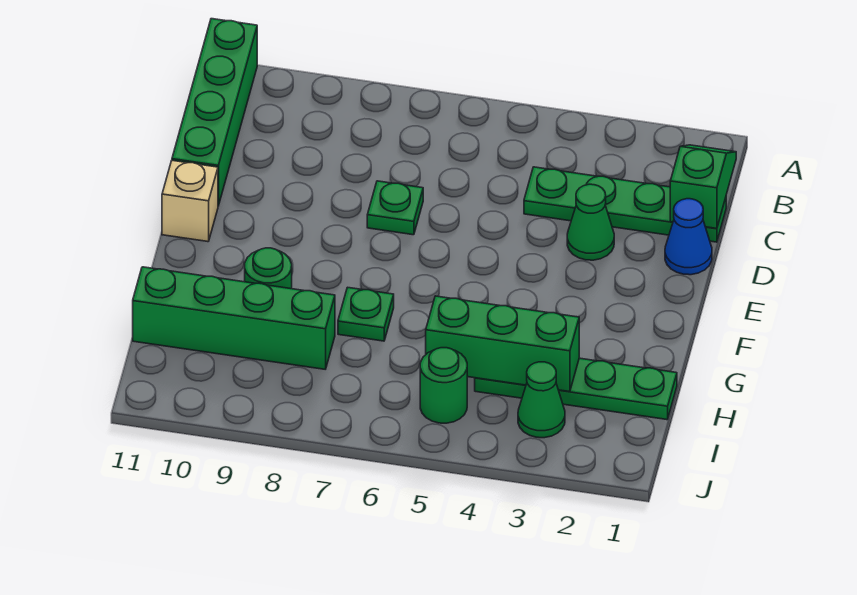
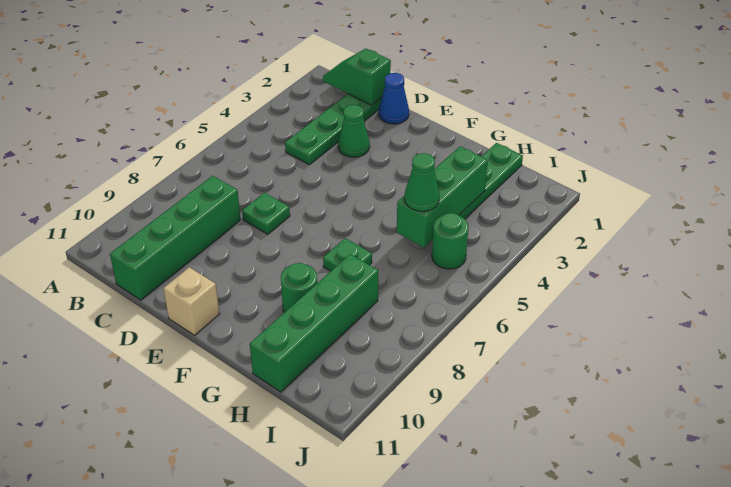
green 1x4 brick [172,19,257,206] -> green 1x4 brick turned to [110,176,241,300]
green 1x1 cone [518,362,565,438] -> green 1x1 cone moved to [404,153,440,211]

